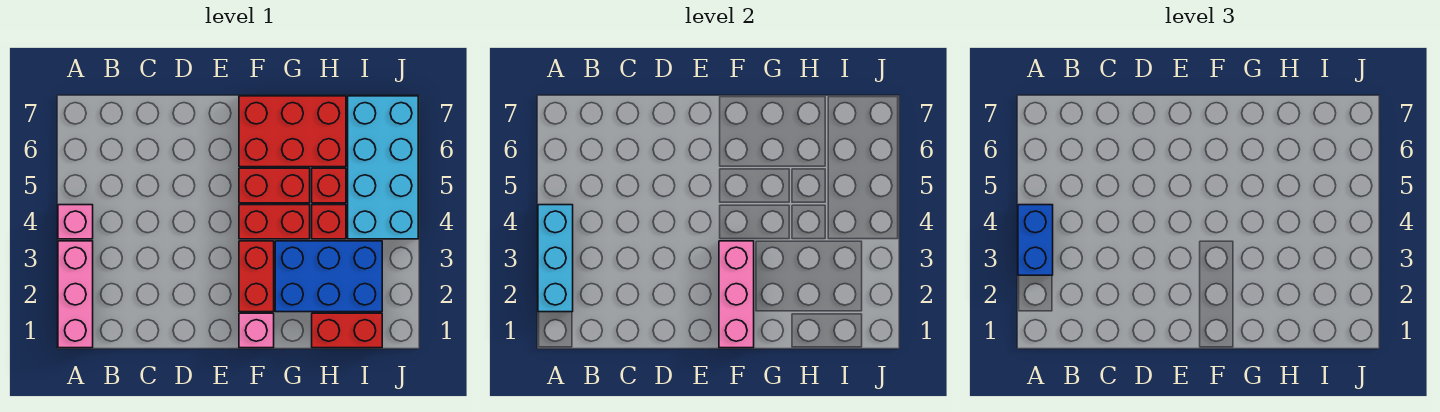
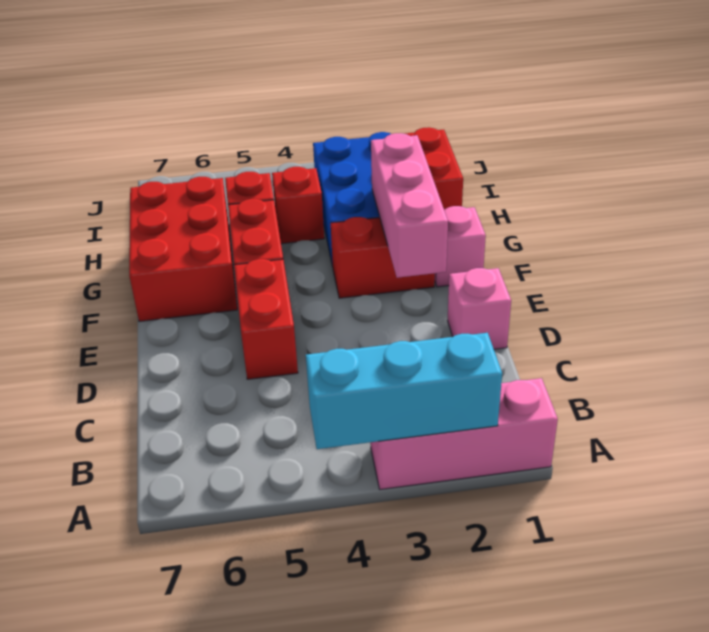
blue 1x2 brick [1018,205,1053,275] -> none
pink 1x1 brick [58,205,93,239] -> pink 1x1 brick moved to [448,268,511,349]
pink 1x3 brick [719,241,754,348] -> pink 1x3 brick turned to [371,133,448,278]
red 1x2 brick [239,205,310,239] -> red 1x2 brick moved to [234,259,298,379]
cyan 2x4 brick [348,96,418,239] -> none

